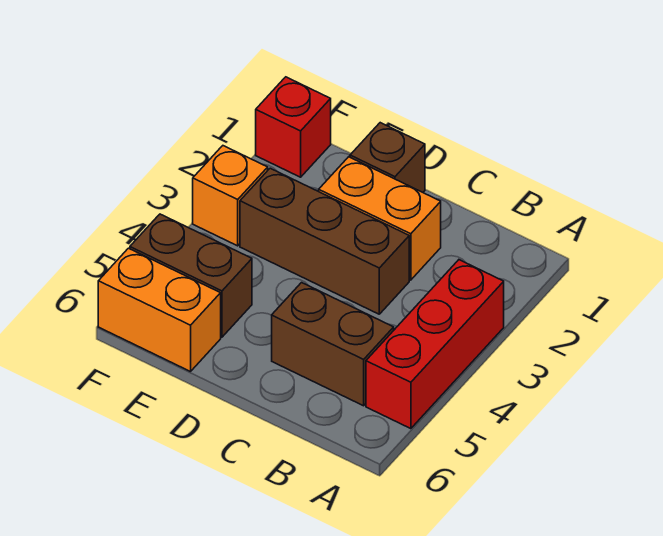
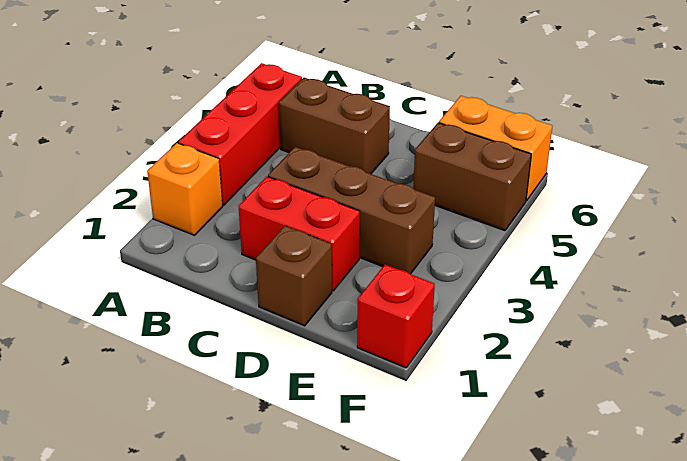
orange 1x2 brick [319,157,441,280] -> red 1x2 brick [239,176,360,291]
orange 1x1 brick [193,146,268,246] -> orange 1x1 brick moved to [147,143,223,235]

